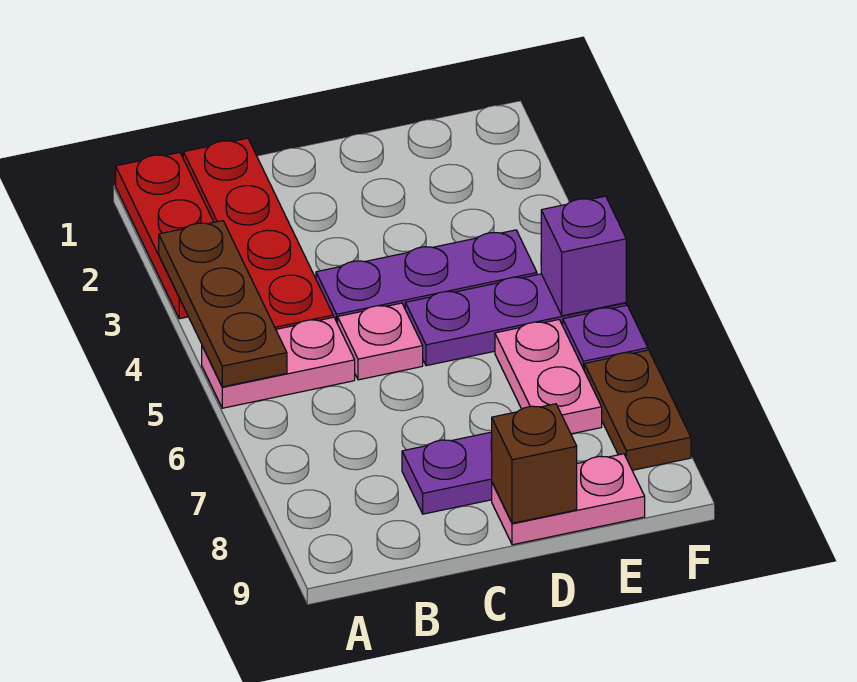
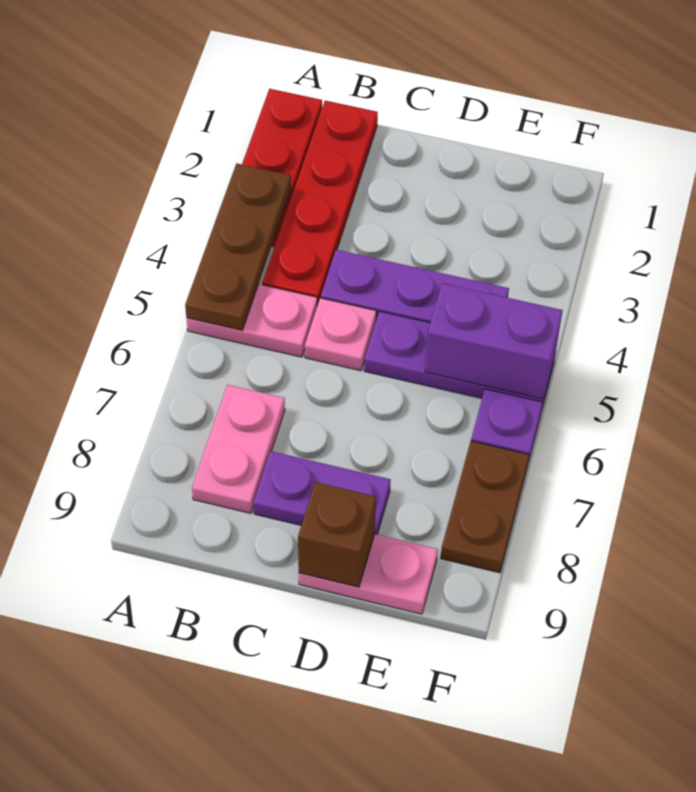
pink 1x2 plate [495,320,602,434] -> pink 1x2 plate moved to [192,385,285,513]
purple 1x1 brick [541,196,626,316] -> purple 1x2 brick [425,283,563,399]

